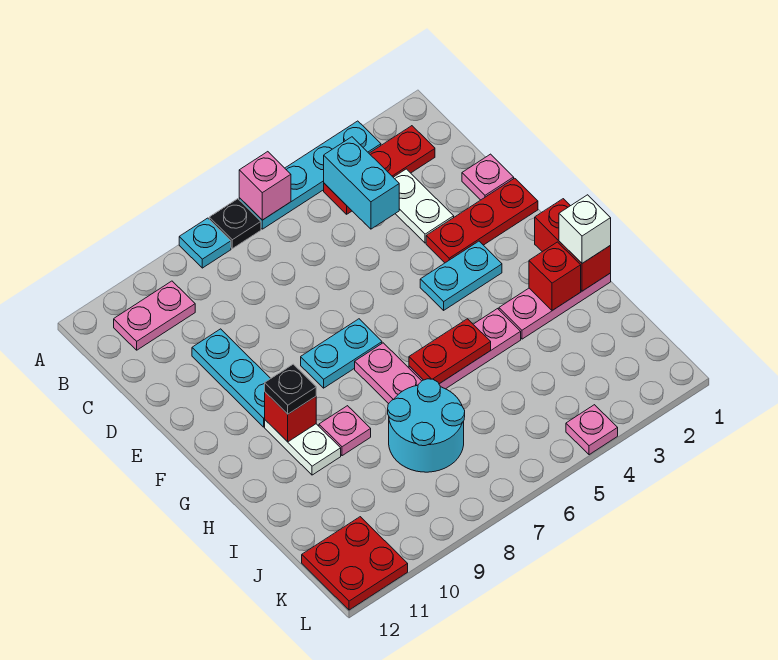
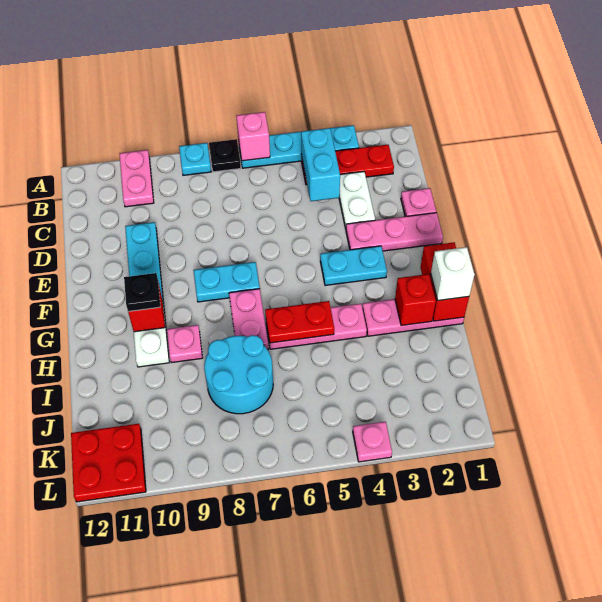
pink 1x2 plate [114,281,195,350] -> pink 1x2 plate turned to [120,150,154,207]
red 1x3 plate [426,178,538,263] -> pink 1x3 plate [346,213,443,251]

